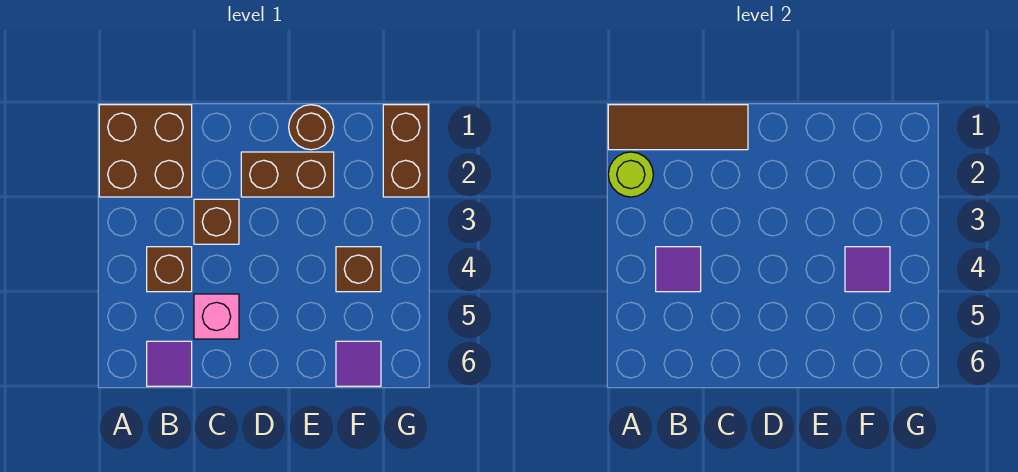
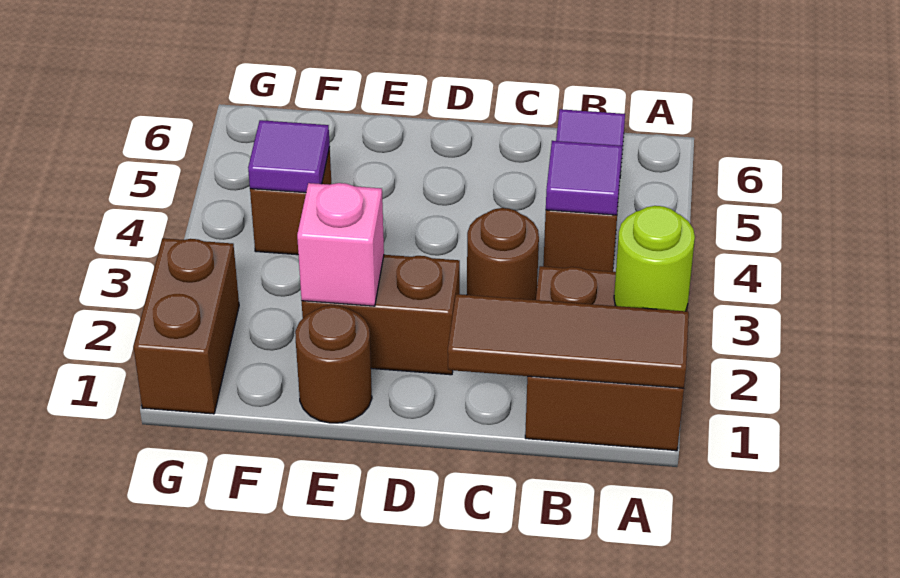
brown 1x1 brick [194,199,239,244] -> brown 1x1 round brick [467,208,539,300]
pink 1x1 brick [194,294,239,339] -> pink 1x1 brick moved to [297,183,384,306]
purple 1x1 tile [336,341,381,386] -> none

